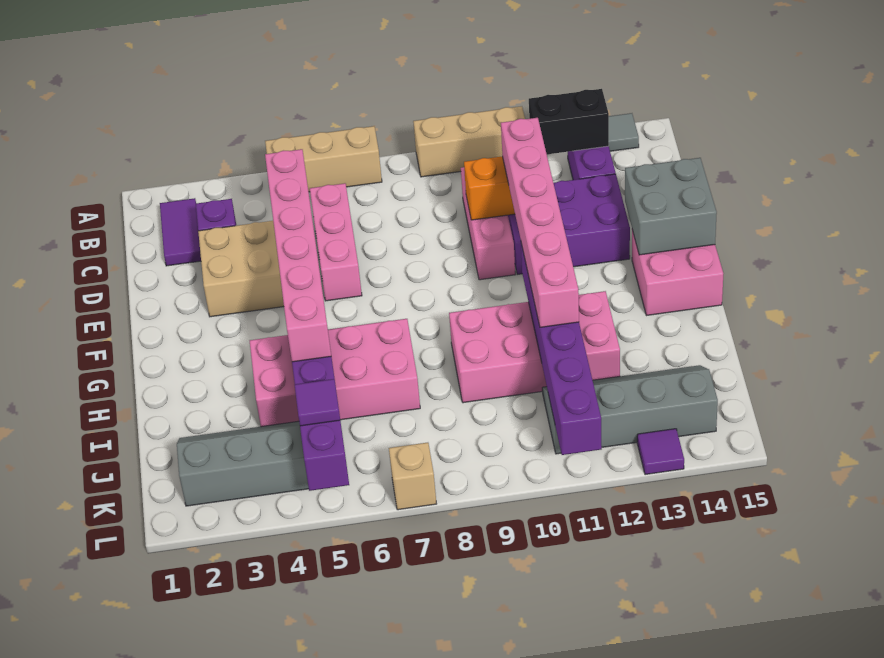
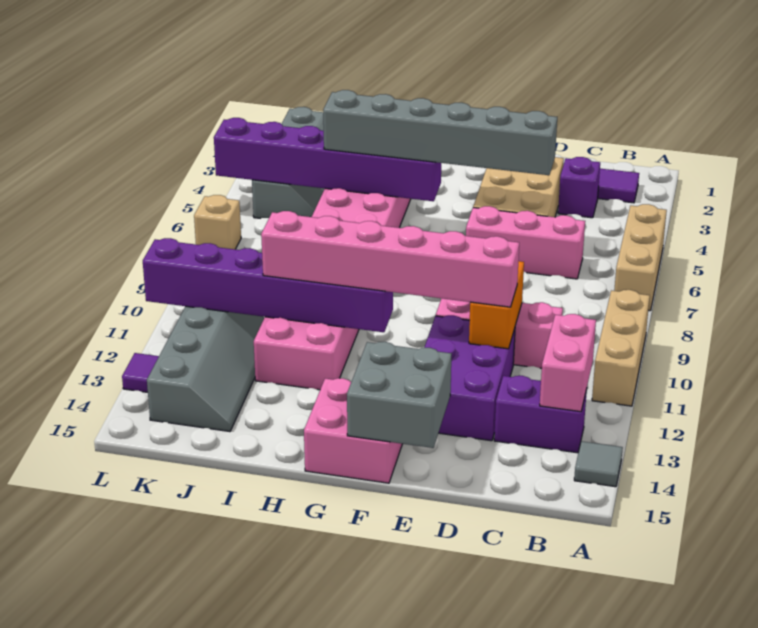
black 1x2 brick [529,89,609,154] -> pink 1x2 brick [540,314,596,412]
pink 1x6 brick [265,149,331,362] -> grey 1x6 brick [323,90,557,175]
purple 1x1 tile [295,379,340,426] -> none

